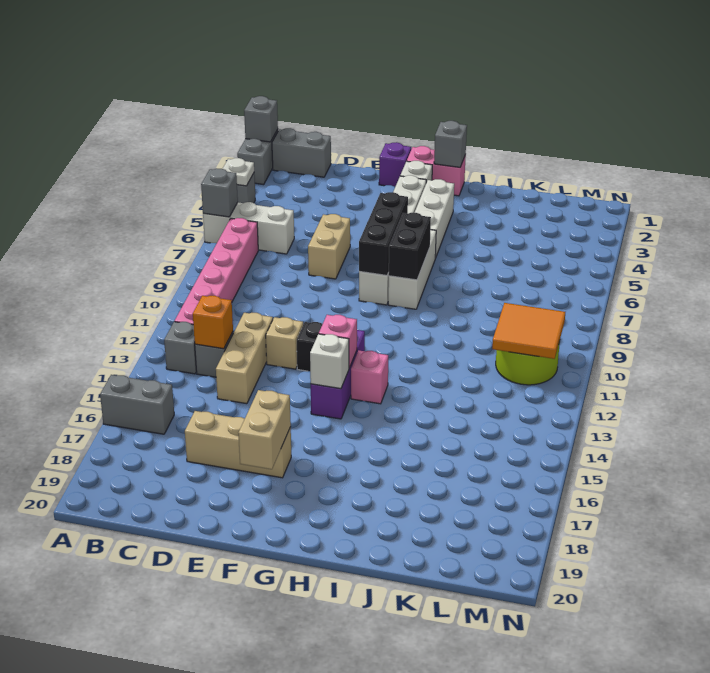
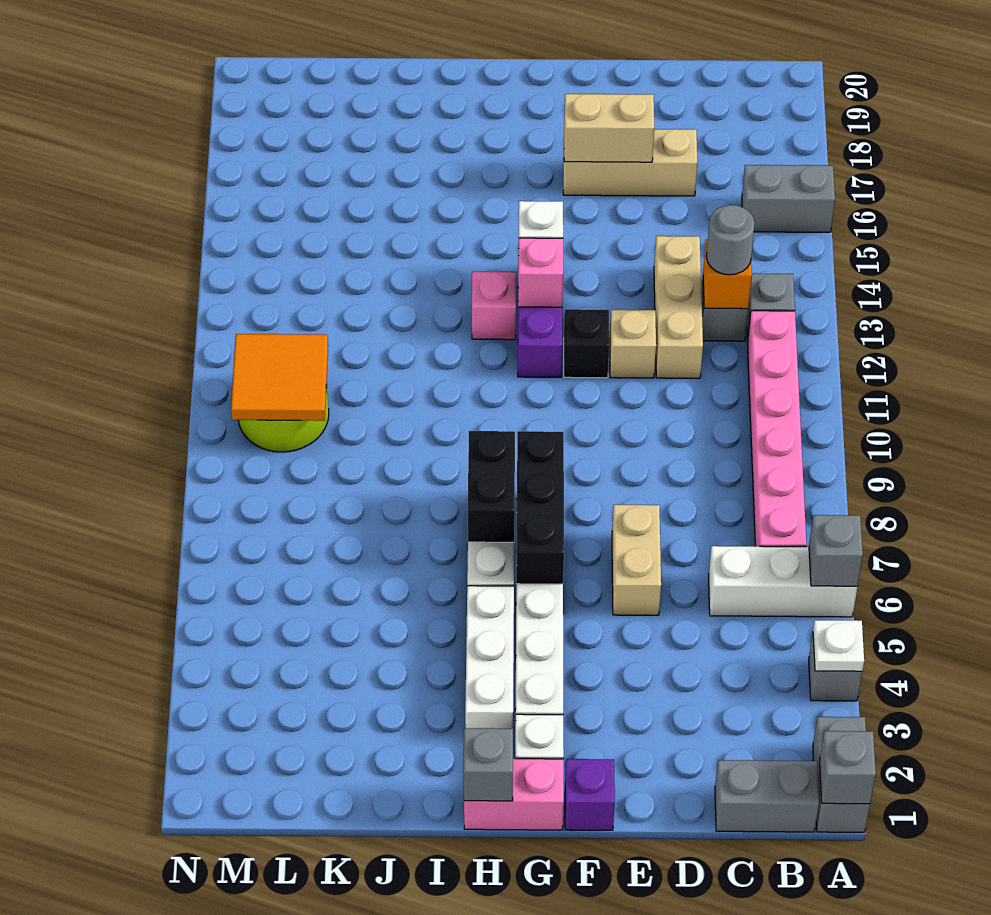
none -> grey 1x1 round brick [706,205,755,275]
tan 1x2 brick [239,390,291,469] -> tan 1x2 brick turned to [564,94,654,162]

